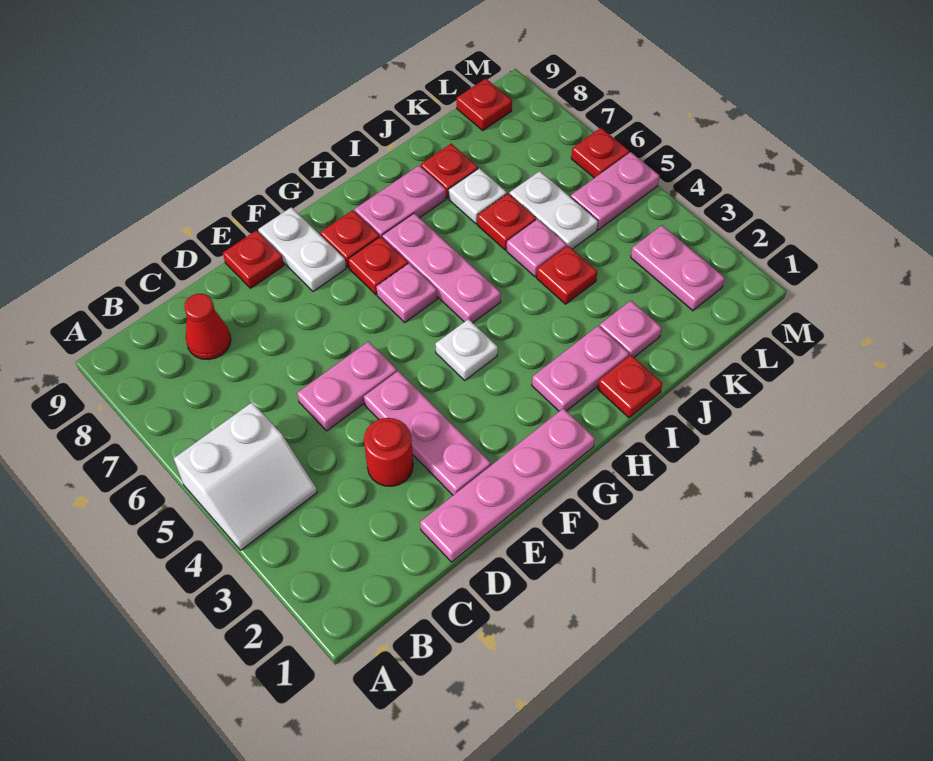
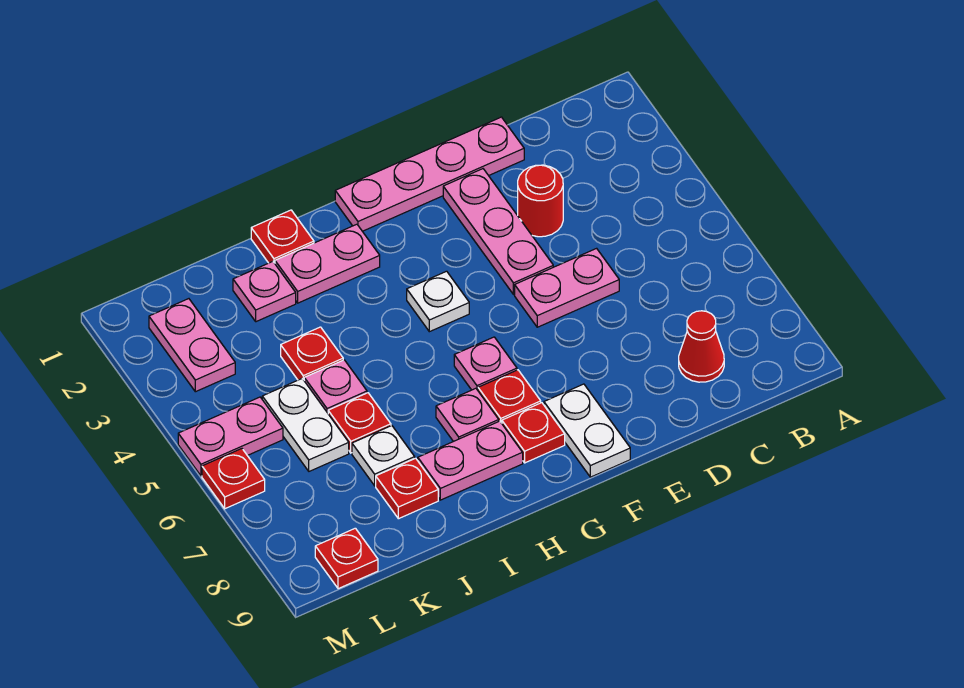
white 2x2 slope [174,402,317,550] -> none
red 1x1 plate [223,230,284,288] -> none
pink 1x3 plate [382,213,501,323] -> pink 1x1 plate [436,388,499,442]

